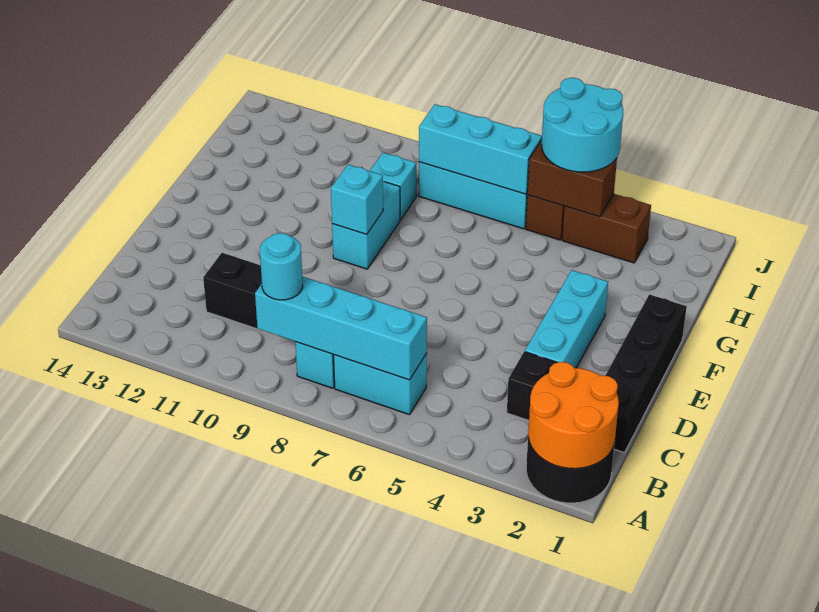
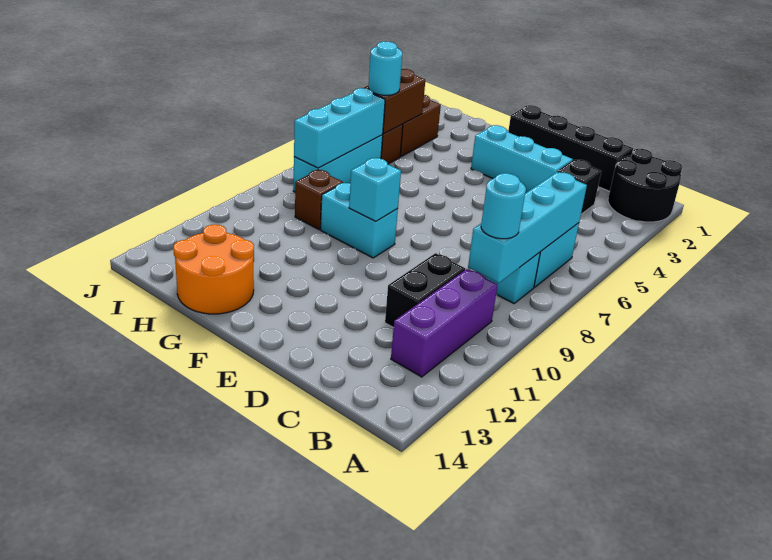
orange 2x2 round brick [528,362,619,469] -> orange 2x2 round brick moved to [173,225,254,314]
none -> purple 1x3 brick [391,269,498,377]
cyan 1x1 brick [370,153,416,220] -> brown 1x1 brick [295,170,343,230]
cyan 2x2 round brick [542,78,623,172] -> cyan 1x1 round brick [369,42,402,95]

